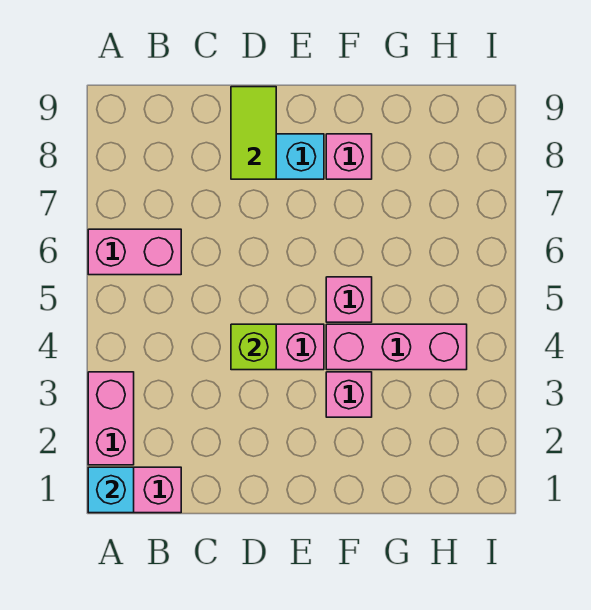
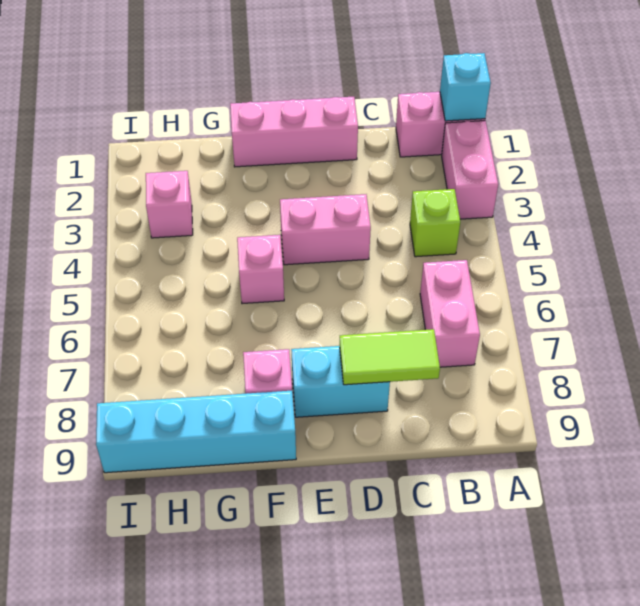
pink 1x2 brick [88,229,181,275] -> pink 1x2 brick turned to [420,260,480,367]
lime 1x1 brick [231,324,276,370] -> lime 1x1 brick moved to [410,189,460,257]
lime 1x2 tile [231,87,276,179] -> lime 1x2 tile turned to [339,329,440,385]
pink 1x1 brick [326,372,372,417] -> pink 1x1 brick moved to [146,171,193,238]
pink 1x3 brick [326,324,467,370] -> pink 1x3 brick moved to [230,97,358,167]
none -> cyan 1x4 brick [96,391,296,473]

